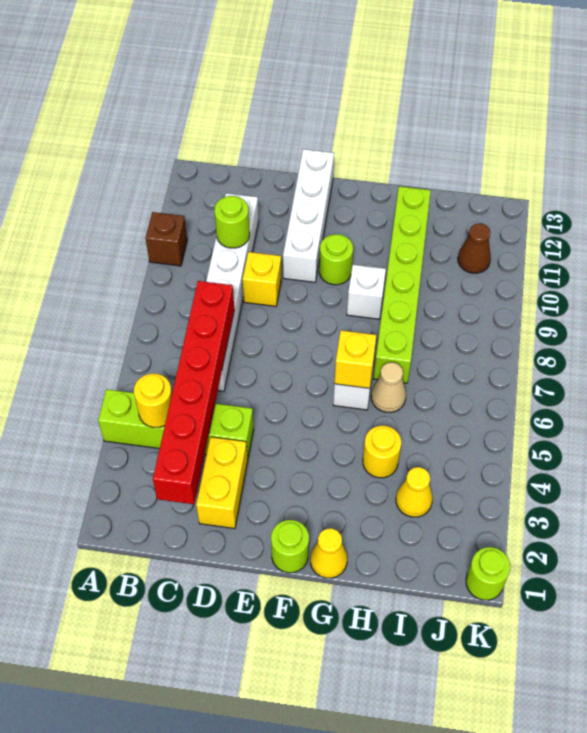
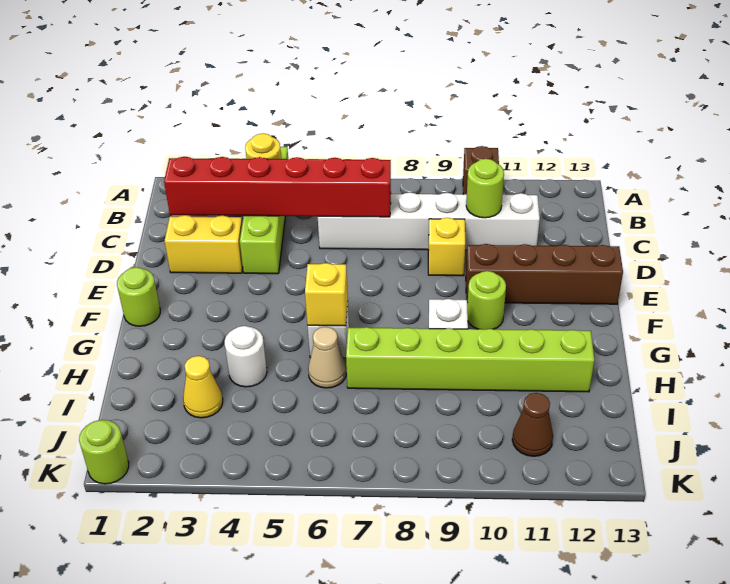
white 1x4 brick [283,149,334,282] -> brown 1x4 brick [466,244,623,304]
yellow 1x1 cone [310,528,347,578] -> none
yellow 1x1 round brick [363,426,401,478] -> white 1x1 round brick [225,326,267,387]

